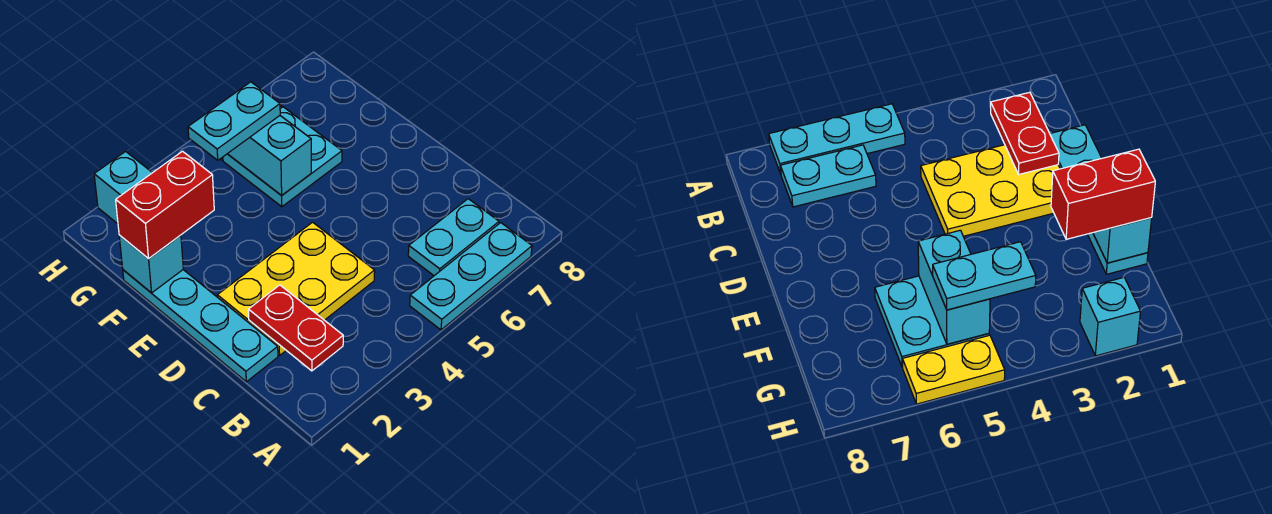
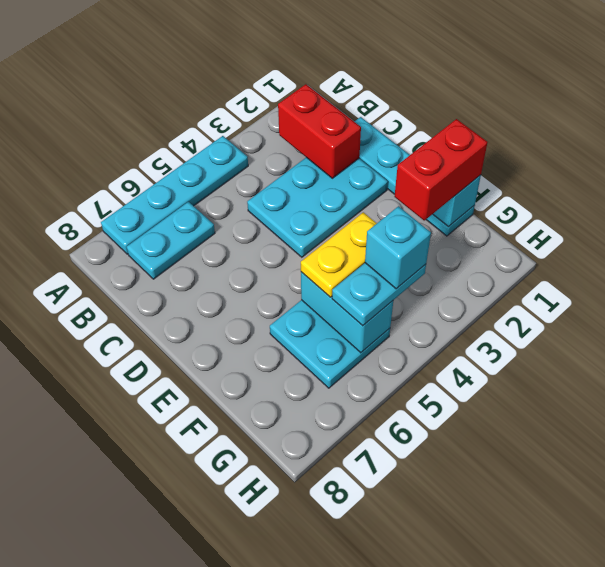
cyan 1x3 plate [410,223,532,330] -> cyan 1x4 plate [101,136,248,254]
red 1x2 plate [248,285,343,371] -> red 1x2 brick [278,84,361,178]
yellow 2x3 plate [217,222,375,355] -> cyan 2x3 plate [247,157,388,257]
cyan 1x1 brick [94,151,152,224] -> cyan 1x1 brick moved to [365,206,431,289]
yellow 1x2 plate [903,335,1005,404] -> yellow 1x2 plate moved to [301,212,377,297]

